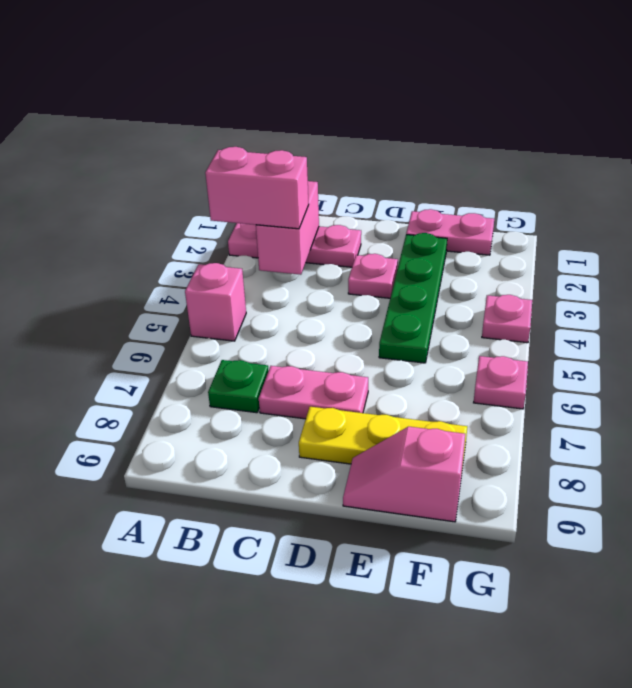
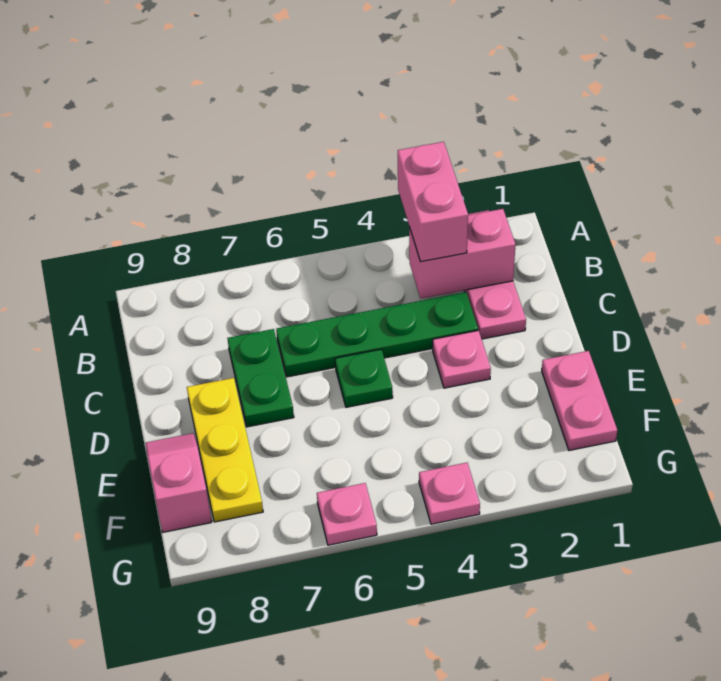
pink 1x1 brick [185,263,246,341] -> none
green 1x1 plate [208,360,269,413] -> green 1x1 plate moved to [335,349,393,407]
pink 1x2 plate [259,366,368,419] -> green 1x2 plate [227,329,294,427]
green 1x4 plate [379,233,447,363] -> green 1x4 plate moved to [276,292,478,377]

